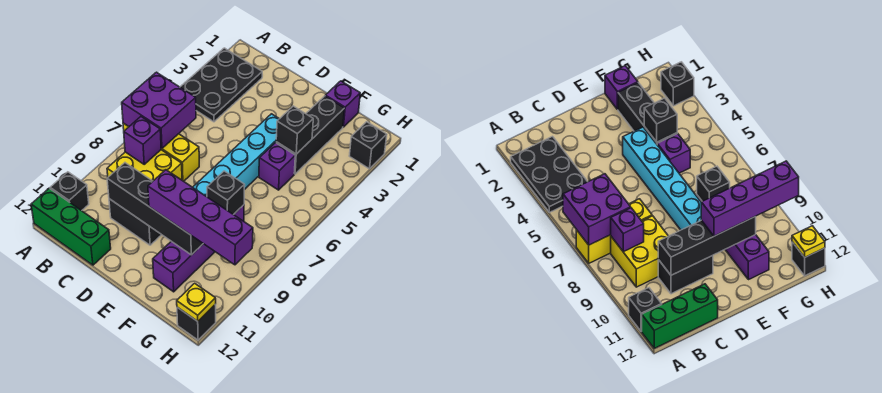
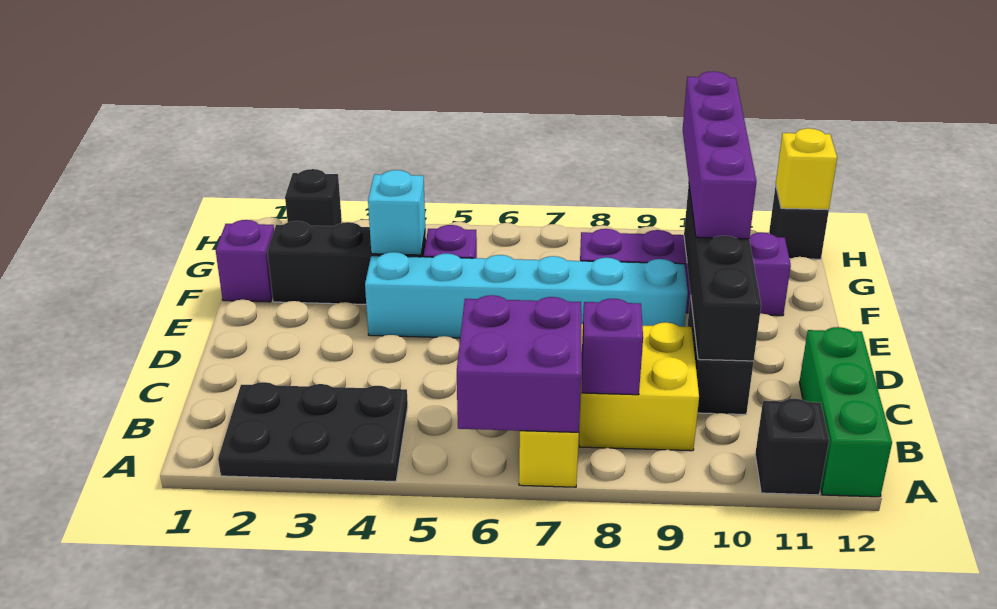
black 1x1 brick [276,106,313,154] -> cyan 1x1 brick [368,170,425,255]
black 1x1 brick [207,171,245,215] -> none
yellow 1x1 plate [177,283,216,321] -> yellow 1x1 brick [776,128,837,210]

